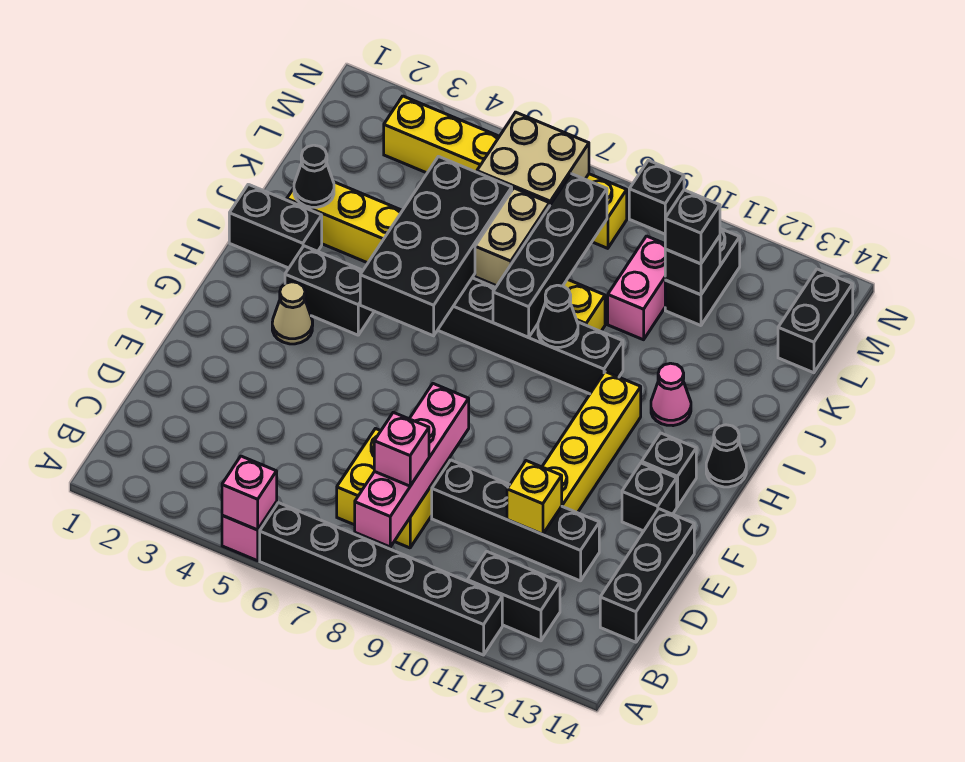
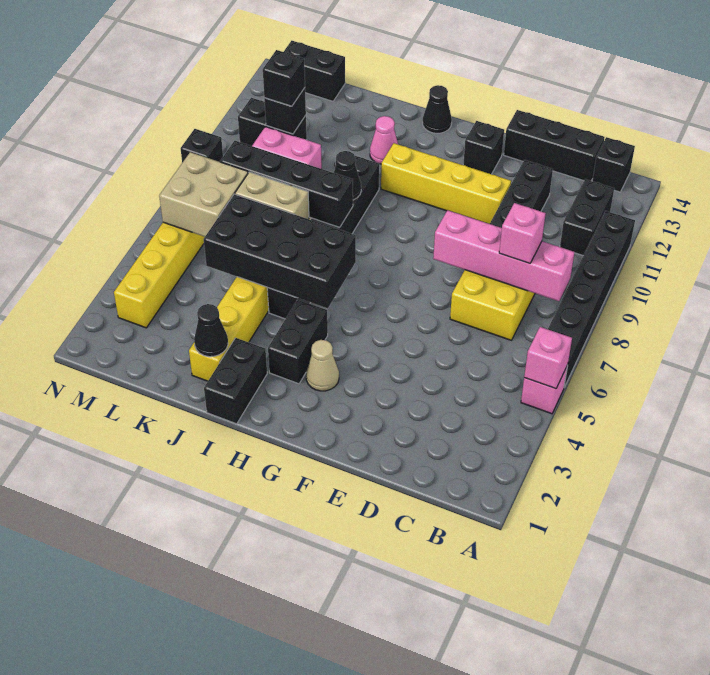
yellow 1x1 brick [507,461,562,534] -> none
black 1x1 brick [642,433,696,507] -> black 1x1 brick moved to [592,137,635,192]

